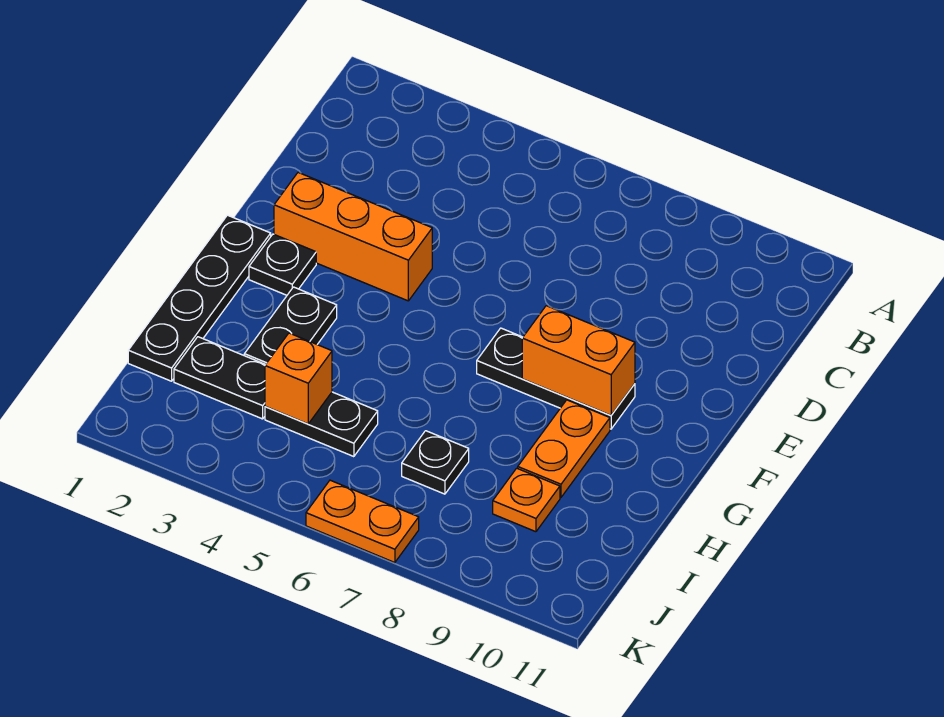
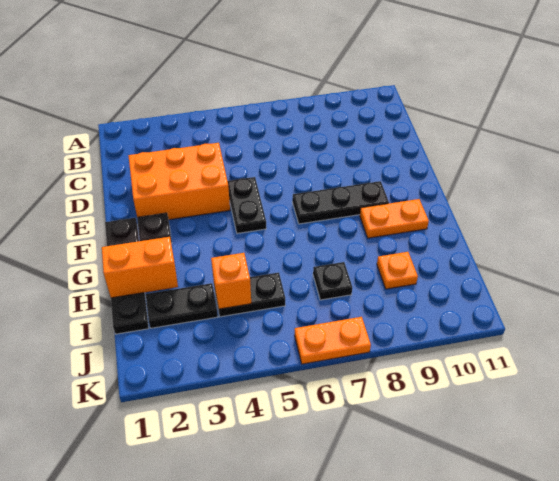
orange 1x3 brick [274,173,432,301] -> orange 2x3 brick [128,143,230,220]
orange 1x2 brick [522,306,635,415] -> orange 1x2 brick moved to [102,237,178,298]
black 1x2 plate [244,287,337,364] -> black 1x2 plate moved to [227,177,266,233]
orange 1x2 plate [518,400,610,497] -> orange 1x2 plate turned to [360,199,429,238]

